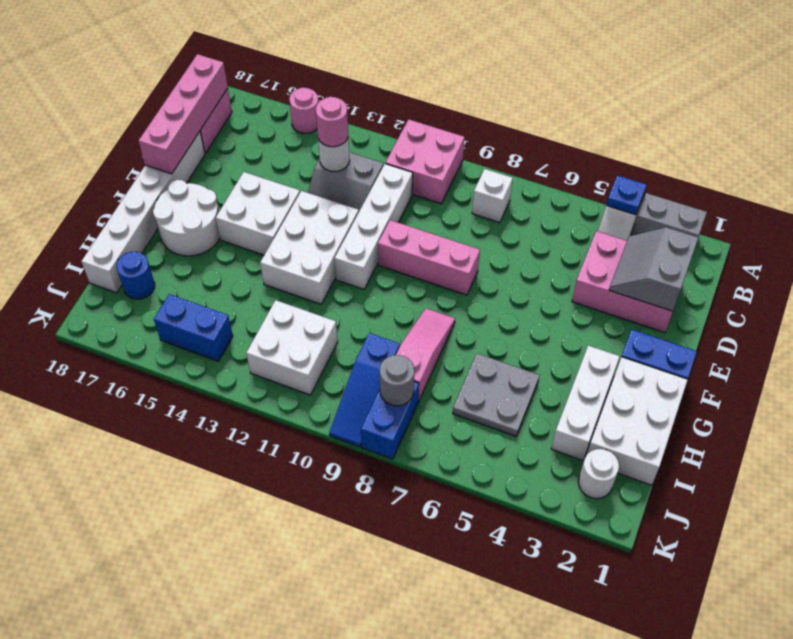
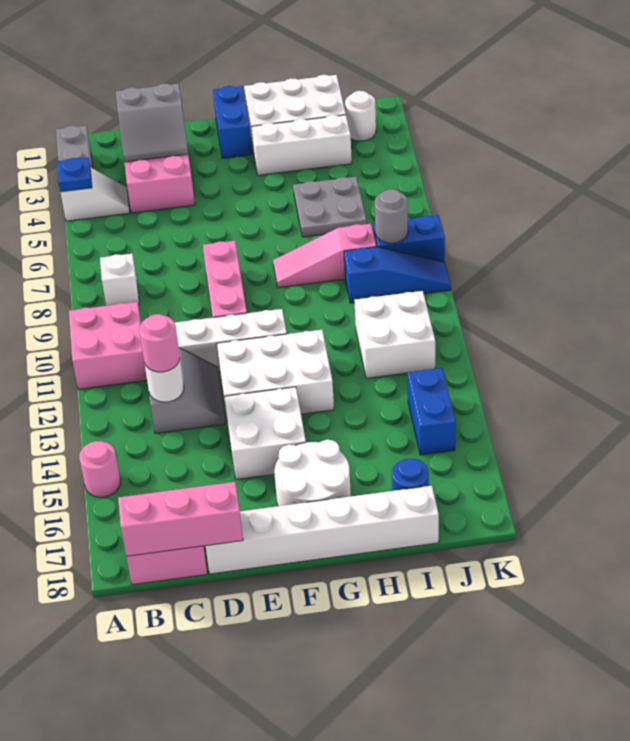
pink 1x4 brick [139,54,228,174] -> pink 1x3 brick [118,482,243,556]

